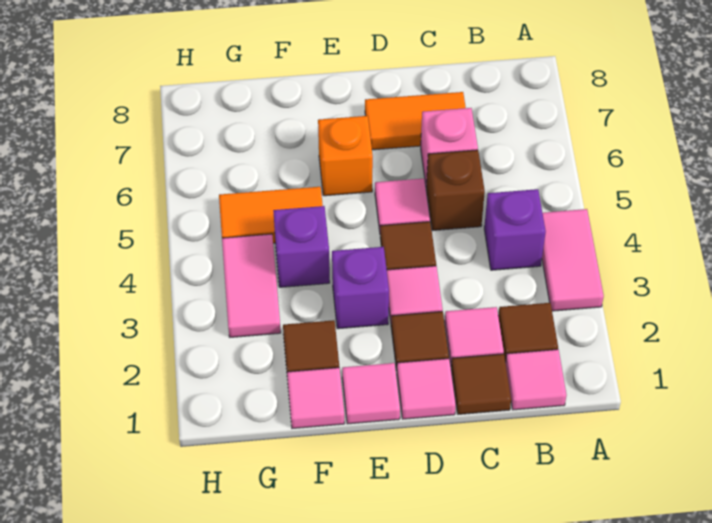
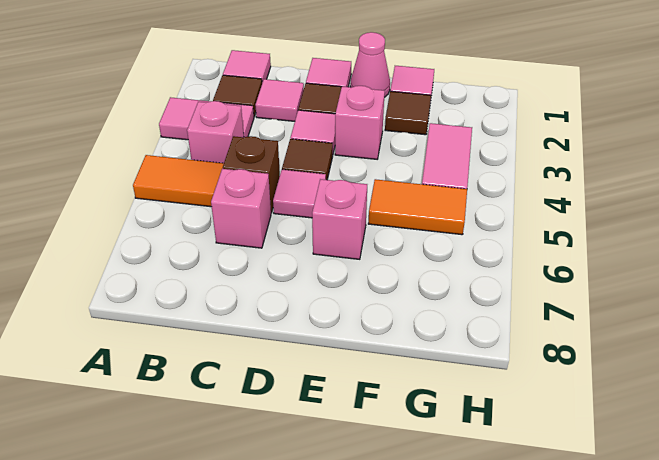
pink 1x2 tile [542,209,604,311] -> pink 1x2 tile turned to [159,97,254,140]
purple 1x1 brick [484,189,546,270] -> pink 1x1 brick [187,101,244,163]
brown 1x1 tile [451,354,511,414] -> none
orange 1x2 tile [365,92,466,150] -> orange 1x2 tile moved to [133,155,224,207]
pink 1x1 tile [342,363,400,424] -> pink 1x1 cone [350,32,390,97]
purple 1x1 brick [332,247,389,329] -> pink 1x1 brick [335,86,385,159]
orange 1x1 brick [318,116,373,196] -> pink 1x1 brick [312,179,367,259]
purple 1x1 brick [273,206,330,287] -> none

